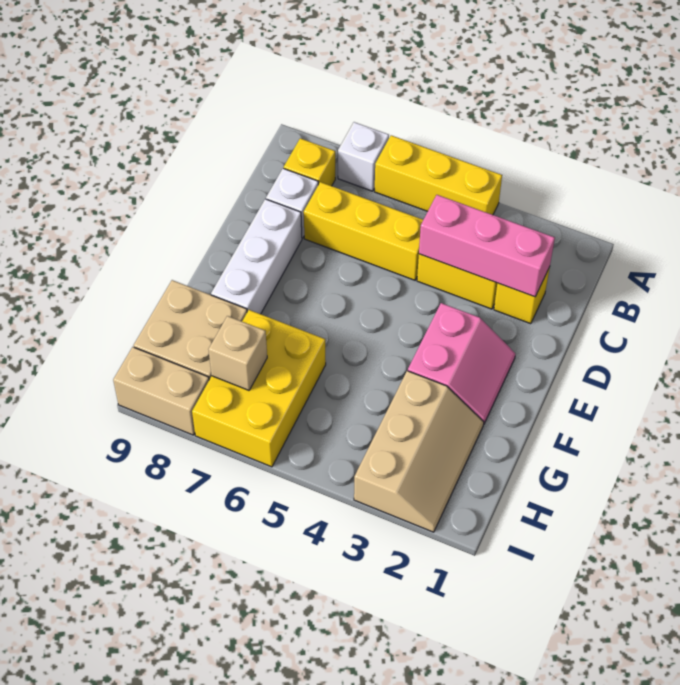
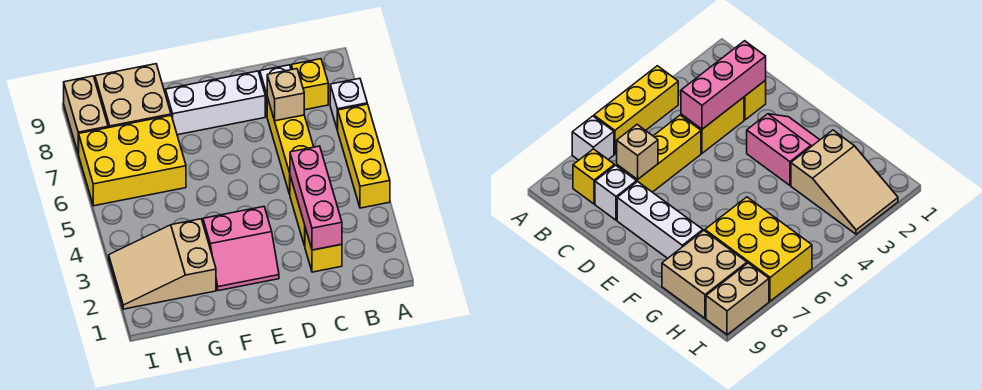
tan 2x3 slope [354,371,484,532] -> tan 2x3 slope turned to [109,219,216,309]
tan 1x1 brick [208,316,267,390] -> tan 1x1 brick moved to [267,69,304,121]

